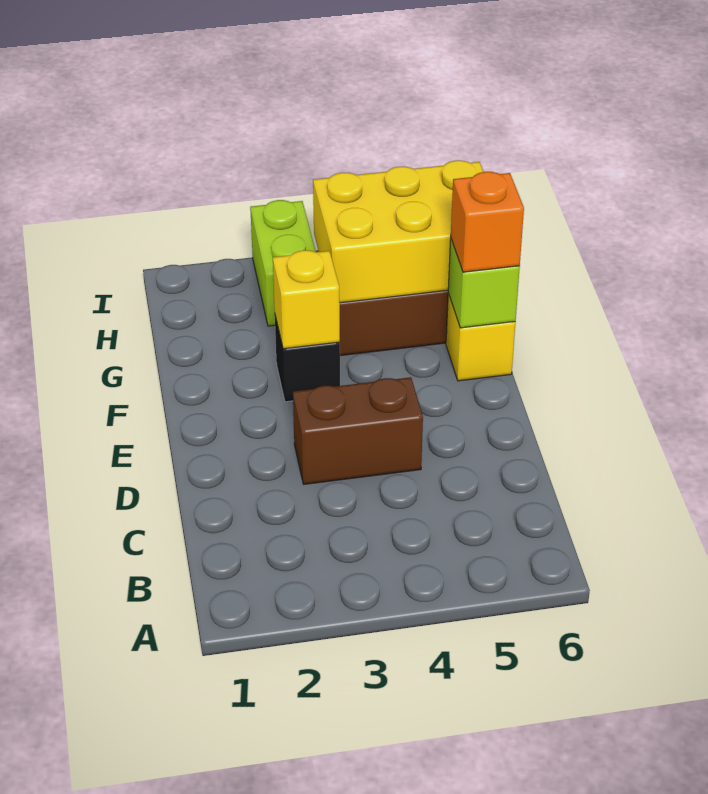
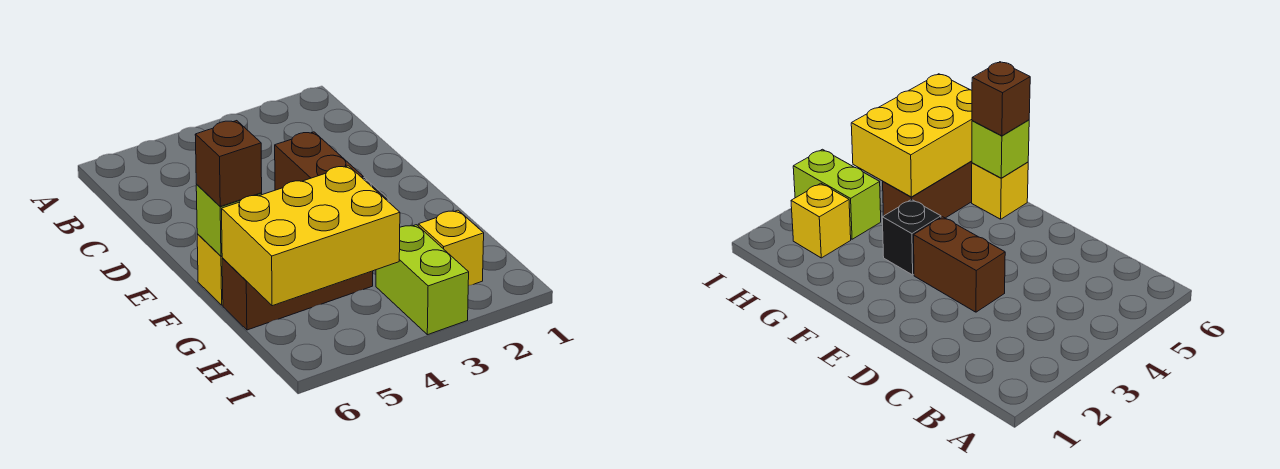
brown 1x2 brick [293,377,423,484] -> brown 1x2 brick turned to [275,132,363,190]
yellow 1x1 brick [273,250,340,349] -> yellow 1x1 brick moved to [418,210,484,286]
orange 1x1 brick [451,172,524,272] -> brown 1x1 brick [195,121,262,206]

